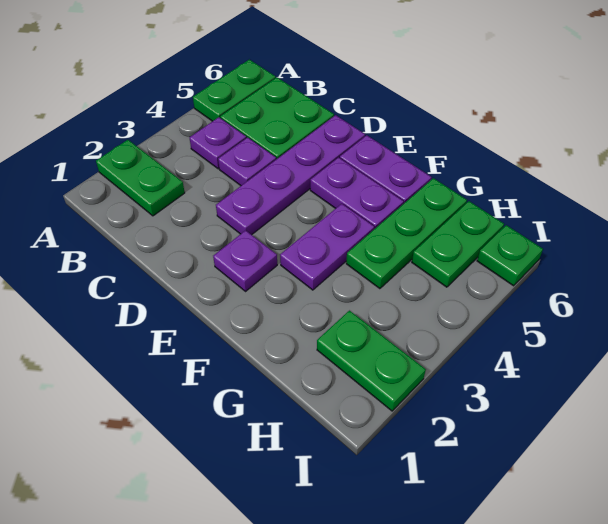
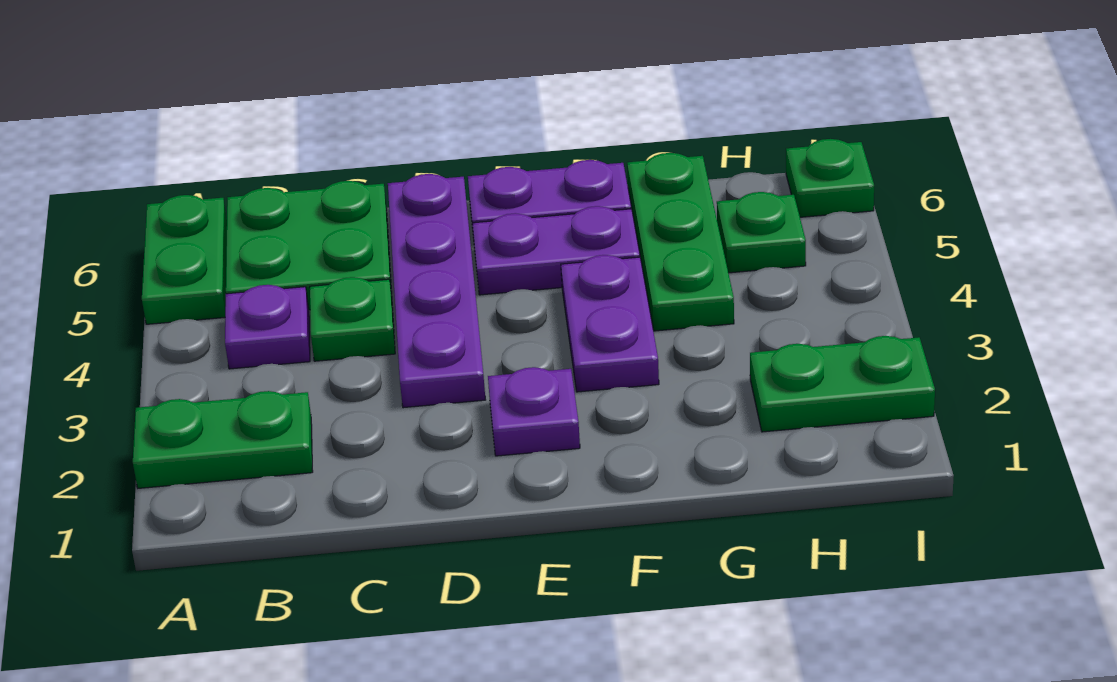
purple 1x1 plate [218,137,276,186] -> green 1x1 plate [310,277,395,361]
green 1x2 plate [412,201,504,287] -> green 1x1 plate [717,192,806,273]

